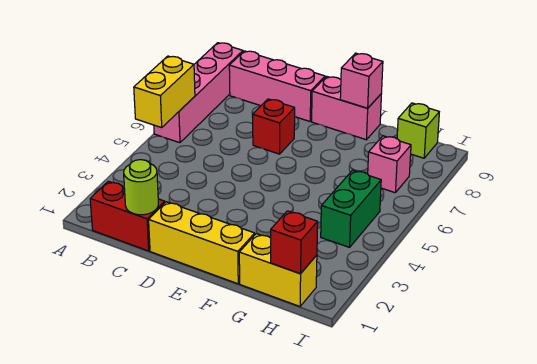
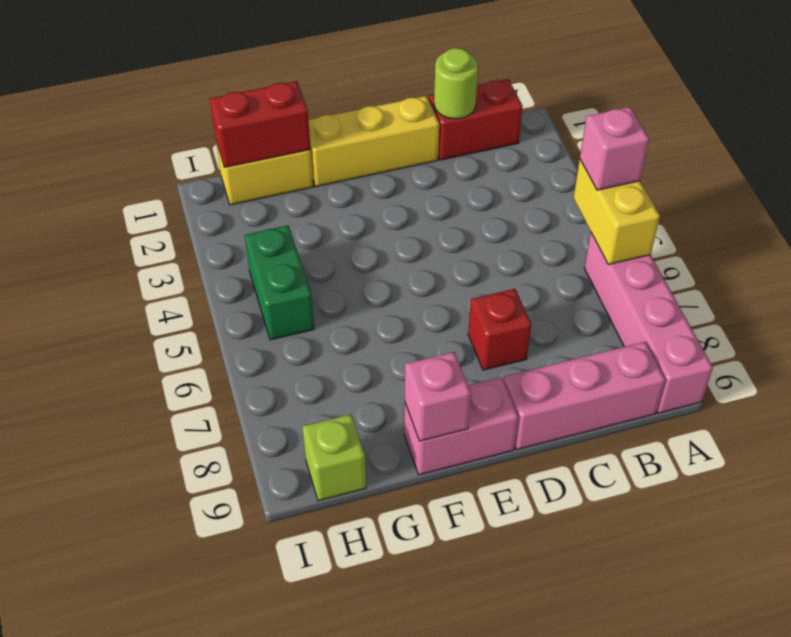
red 1x1 brick [271,211,318,274] -> red 1x2 brick [210,81,311,167]
pink 1x1 brick [368,136,411,193] -> pink 1x1 brick moved to [580,107,649,190]

